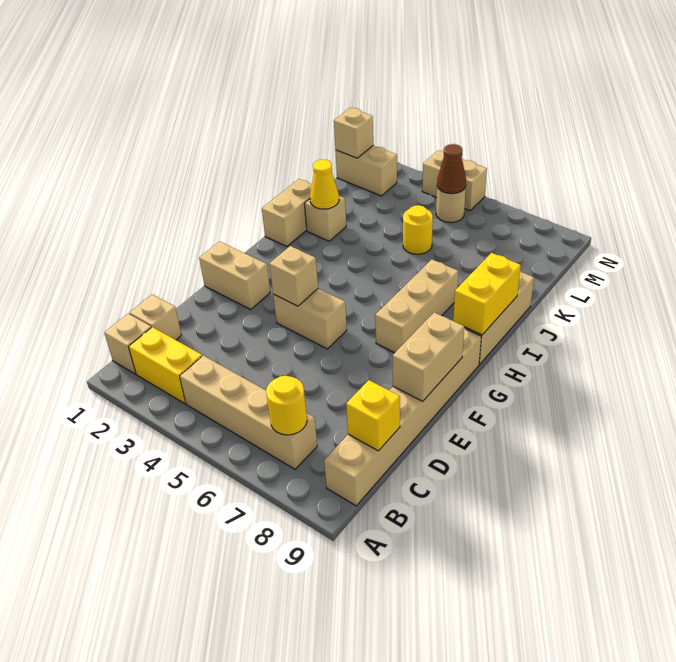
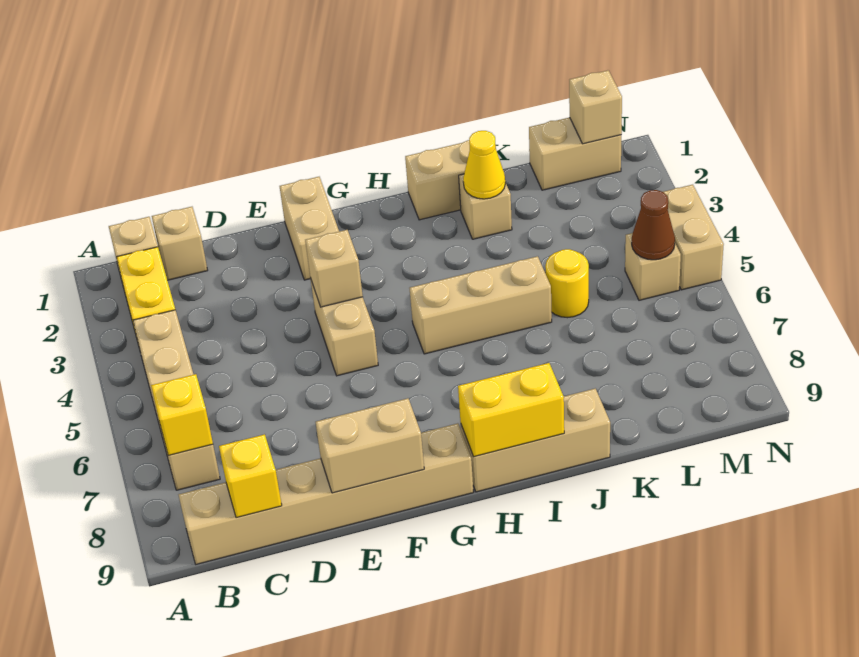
yellow 1x1 round brick [266,376,307,435] -> yellow 1x1 brick [151,374,213,456]
tan 1x3 brick [375,260,458,353] -> tan 1x3 brick moved to [410,256,552,354]
tan 1x2 brick [335,146,397,196] -> tan 1x2 brick turned to [529,117,621,190]
tan 1x1 round brick [436,187,466,223] -> tan 1x1 brick [625,233,681,300]

